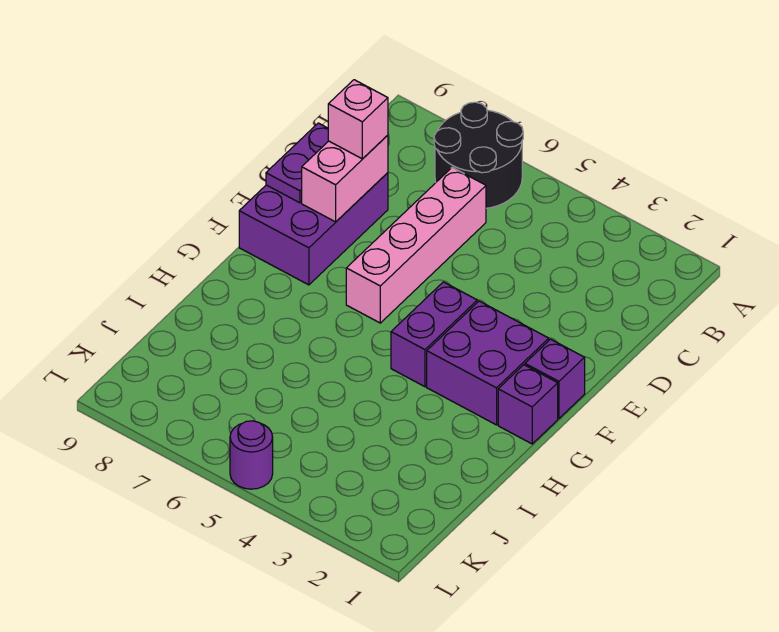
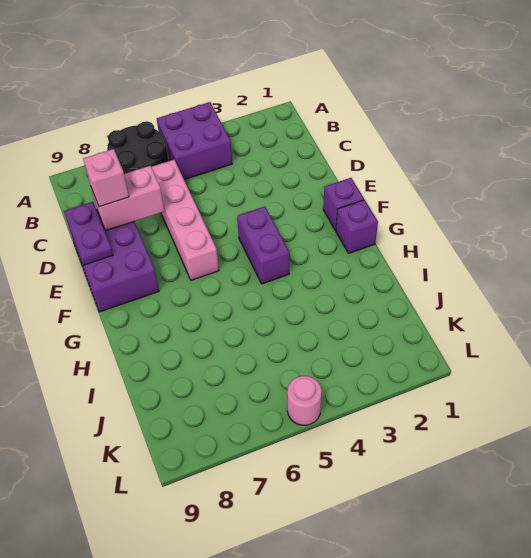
pink 1x2 brick [302,135,388,222] -> pink 1x2 brick turned to [91,166,165,231]
purple 2x2 brick [427,301,549,425] -> purple 2x2 brick moved to [157,102,232,180]
purple 1x1 round brick [230,421,273,489] -> pink 1x1 round brick [287,376,322,425]

